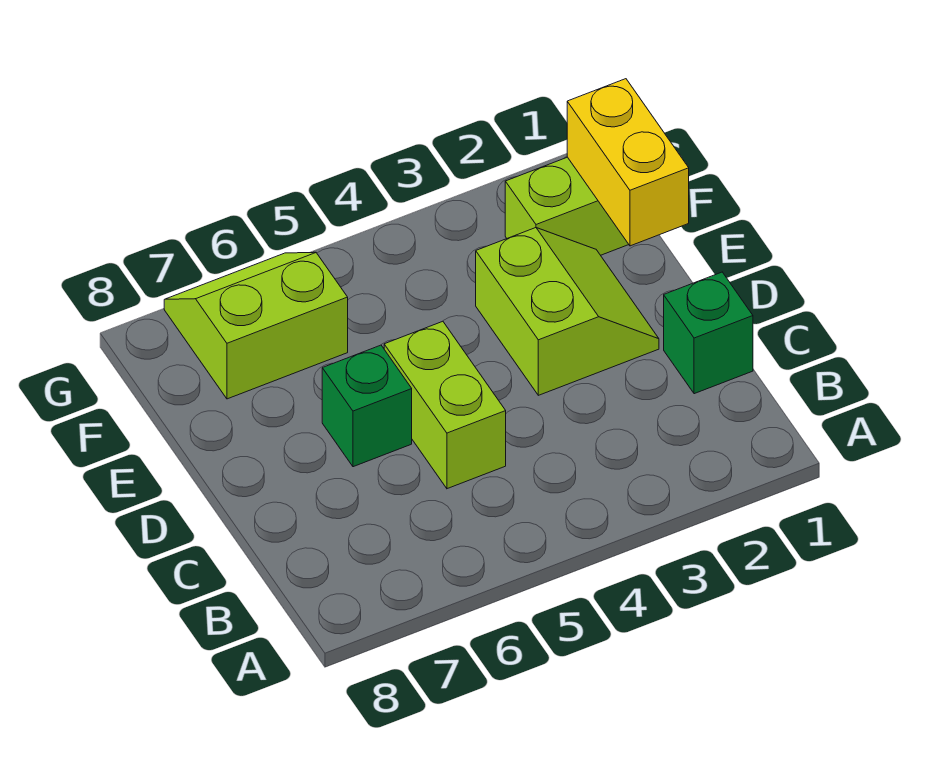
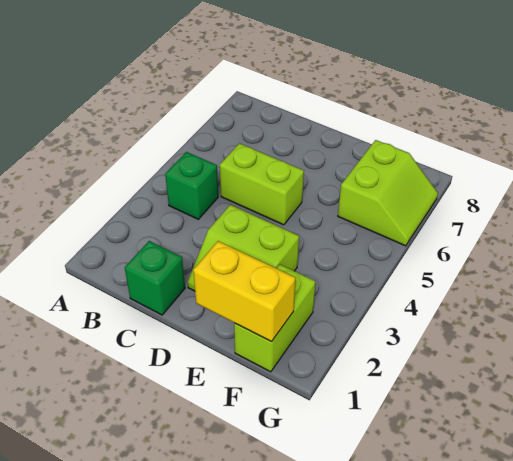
green 1x1 brick [322,345,412,467] -> green 1x1 brick moved to [165,152,218,219]

